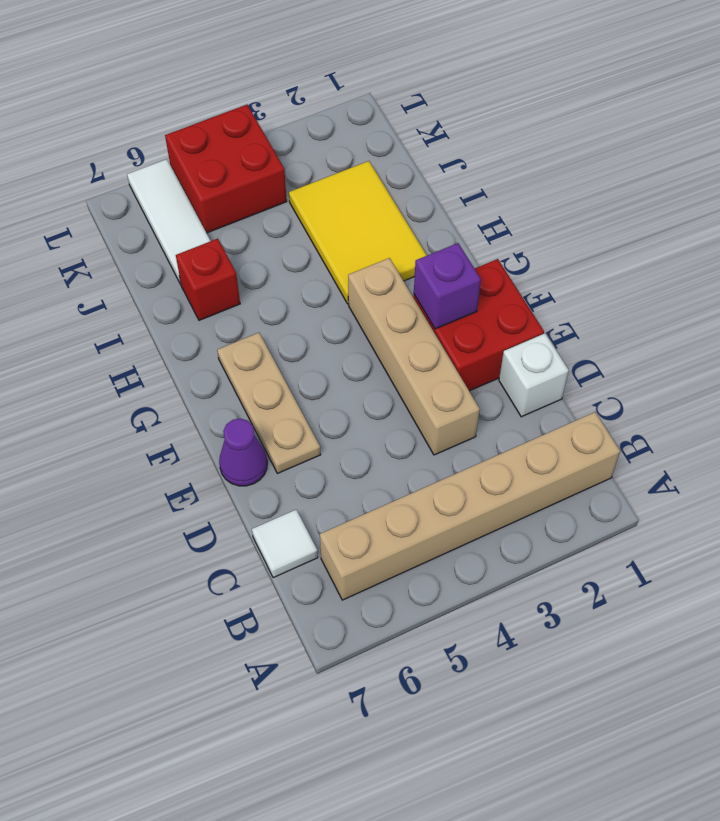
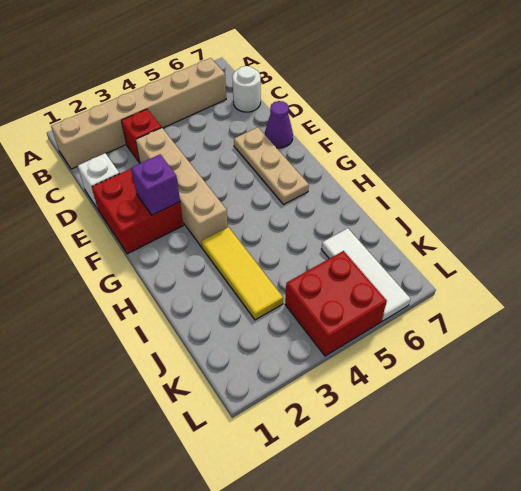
white 1x1 tile [252,510,318,578] -> white 1x1 round brick [232,66,261,112]
yellow 2x3 tile [289,161,427,304] -> yellow 1x3 tile [201,227,283,320]
red 1x1 brick [176,239,240,320] -> red 1x1 brick moved to [121,109,162,163]

